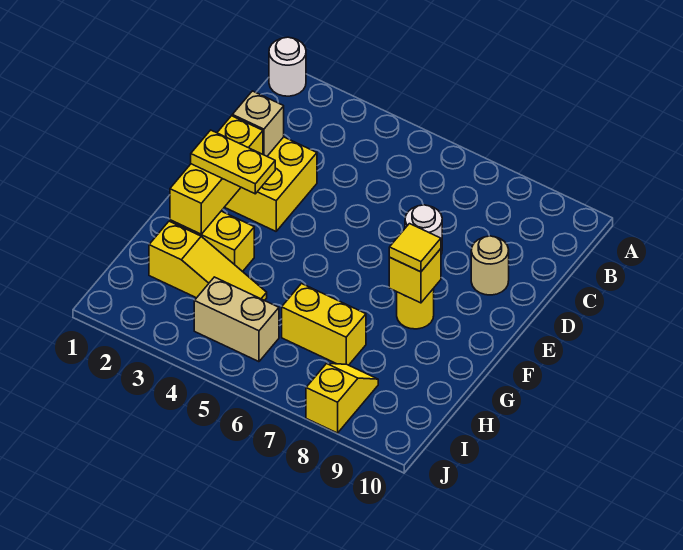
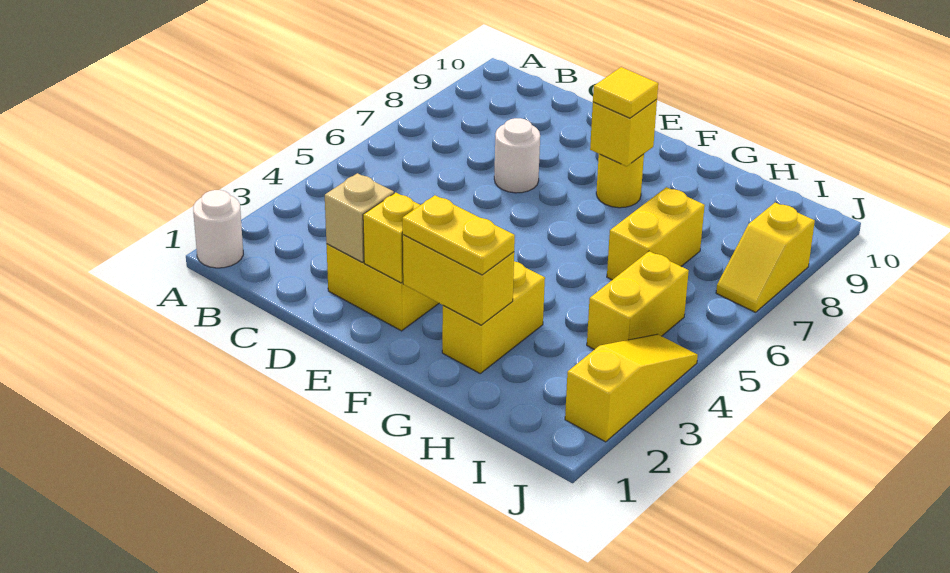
tan 1x1 round brick [471,236,509,295] -> none
yellow 1x2 plate [191,130,275,194] -> yellow 1x2 plate turned to [402,195,515,275]
yellow 1x3 slope [149,221,267,301] -> yellow 1x3 slope moved to [565,334,698,442]
tan 1x2 brick [194,277,279,362] -> yellow 1x2 brick [587,251,689,350]
yellow 1x2 slope [306,363,378,433] -> yellow 1x2 slope turned to [716,203,815,312]

